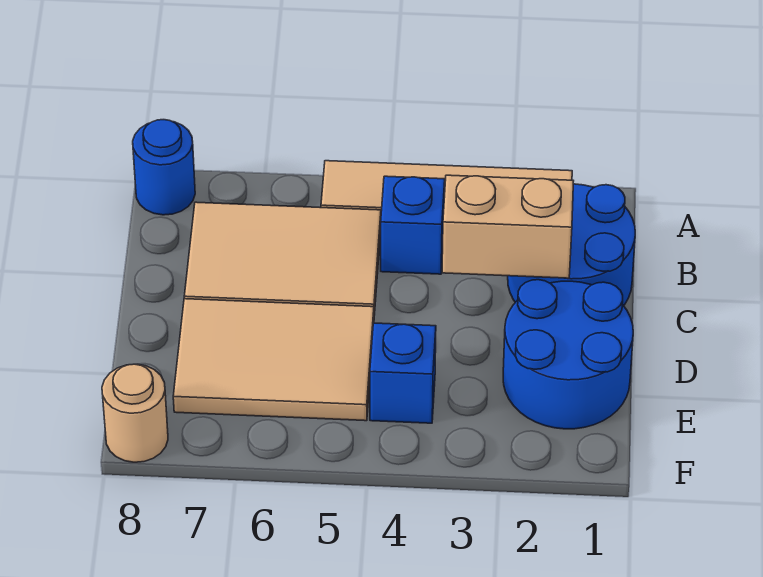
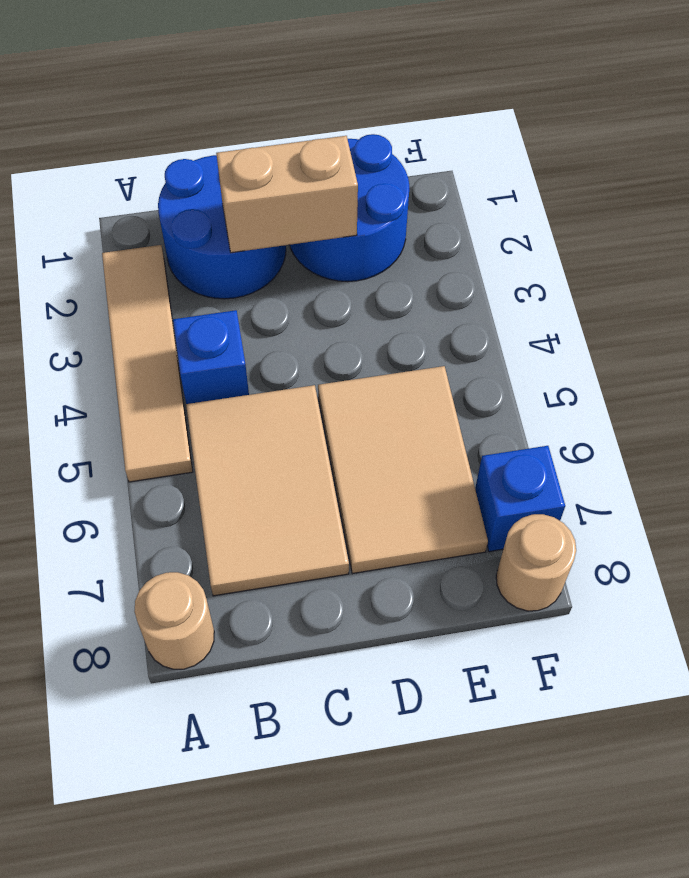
blue 1x1 round brick [133,120,195,215] -> tan 1x1 round brick [134,572,214,669]
tan 1x2 brick [442,175,573,278] -> tan 1x2 brick turned to [216,136,358,253]
blue 1x1 brick [370,323,436,423] -> blue 1x1 brick moved to [475,446,565,552]

